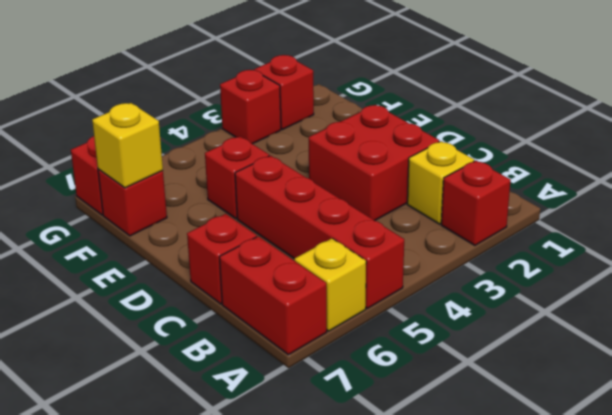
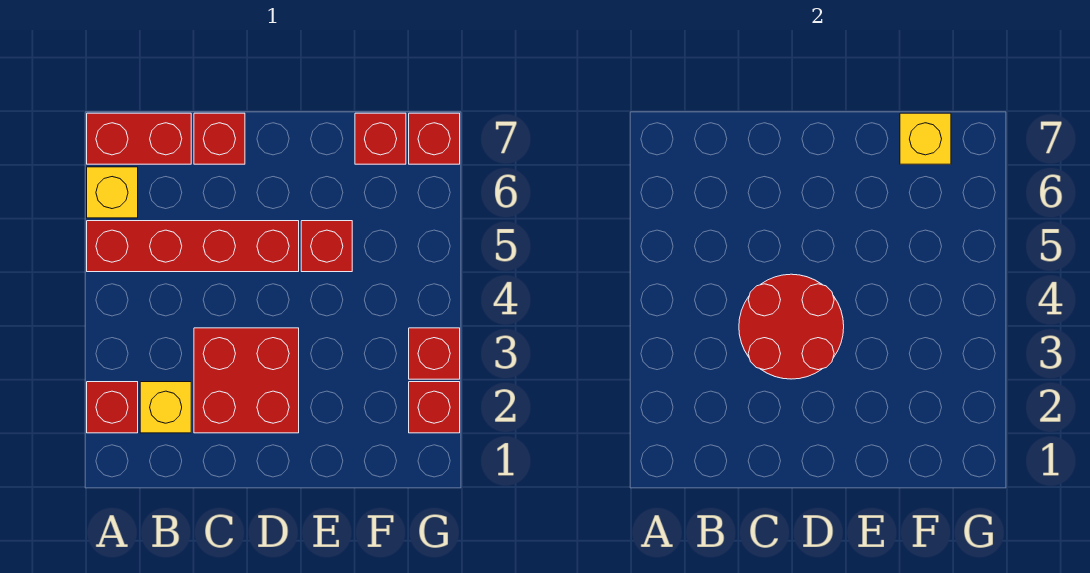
none -> red 2x2 round brick [739,274,844,379]

